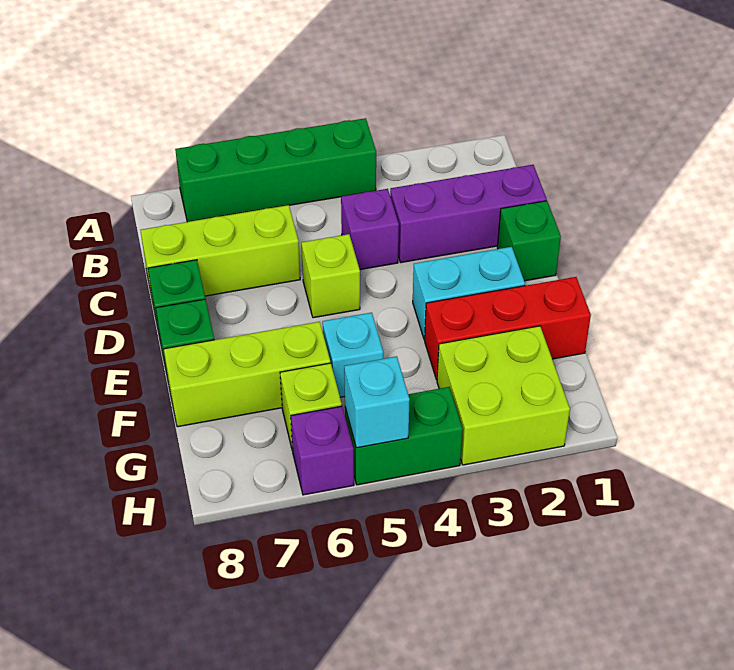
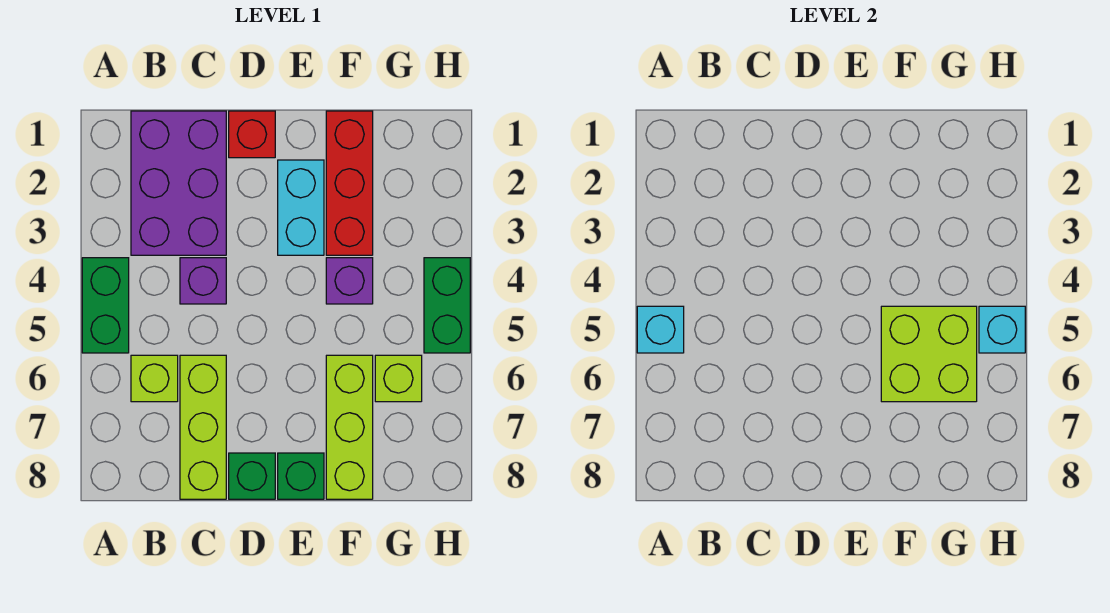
green 1x4 brick [175,118,376,222] -> green 1x2 brick [82,258,129,353]
purple 1x3 brick [390,165,547,263] -> purple 2x3 brick [131,111,226,255]
green 1x1 brick [497,201,561,281] -> red 1x1 brick [229,111,275,158]
lime 1x1 brick [301,234,360,318] -> lime 1x1 brick moved to [131,355,178,402]
cyan 1x1 brick [322,313,383,397] -> cyan 1x1 brick moved to [637,306,684,353]
lime 2x2 brick [437,326,570,465] -> lime 2x2 brick moved to [881,306,977,402]
purple 1x1 brick [291,406,354,495] -> purple 1x1 brick moved to [326,258,373,304]

